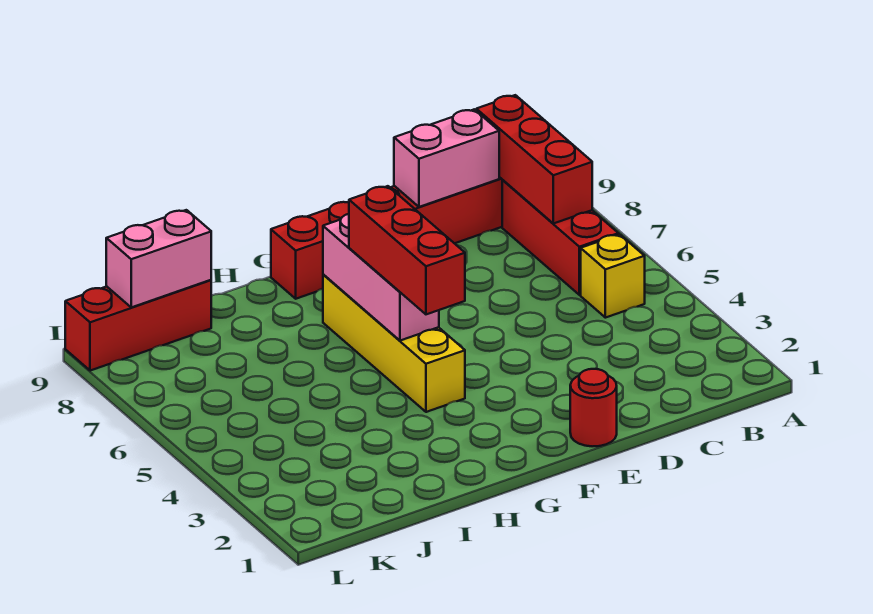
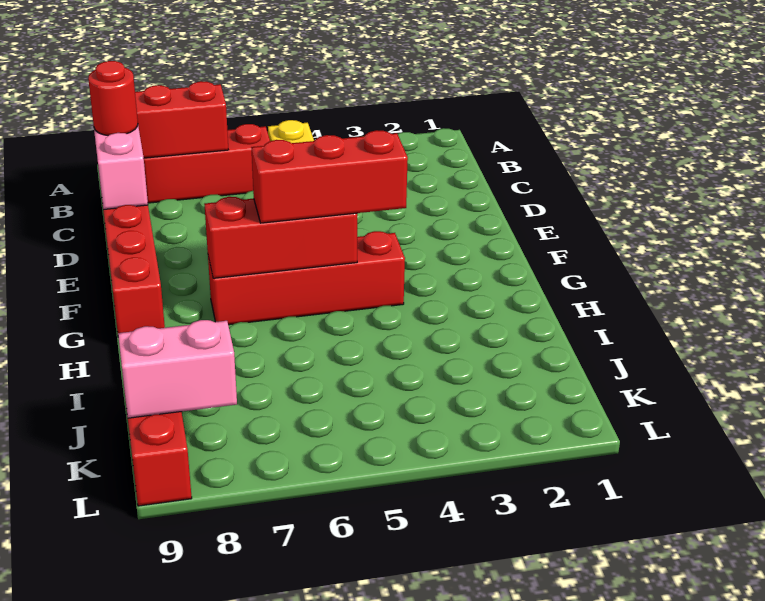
red 1x1 round brick [570,369,617,446] -> red 1x1 round brick moved to [88,61,138,135]
yellow 1x4 brick [323,274,465,412] -> red 1x4 brick [208,231,405,325]
pink 1x3 brick [323,214,439,341] -> red 1x3 brick [204,197,357,278]
pink 1x2 brick [106,210,211,307] -> pink 1x2 brick turned to [118,320,237,418]

